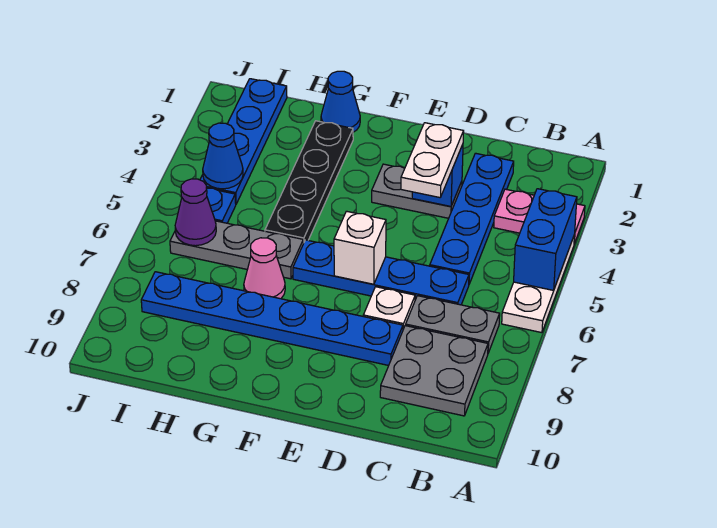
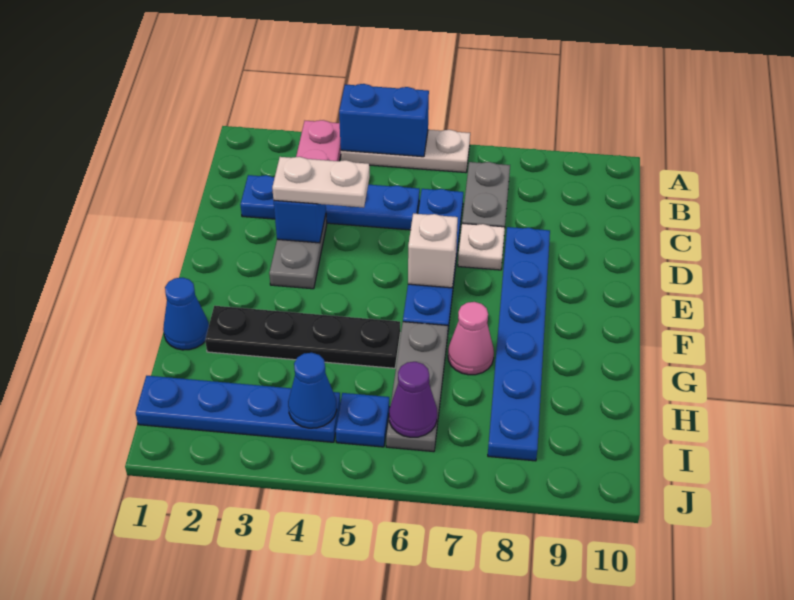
grey 2x2 plate [380,326,488,416] -> none

